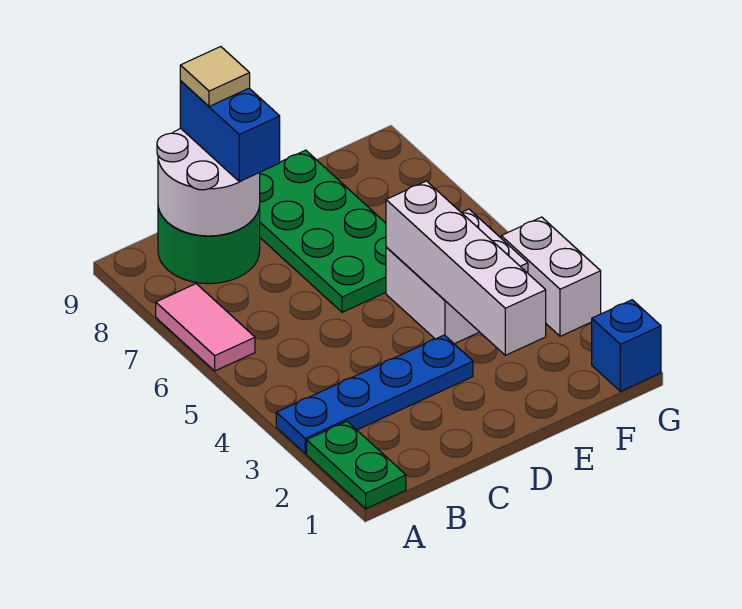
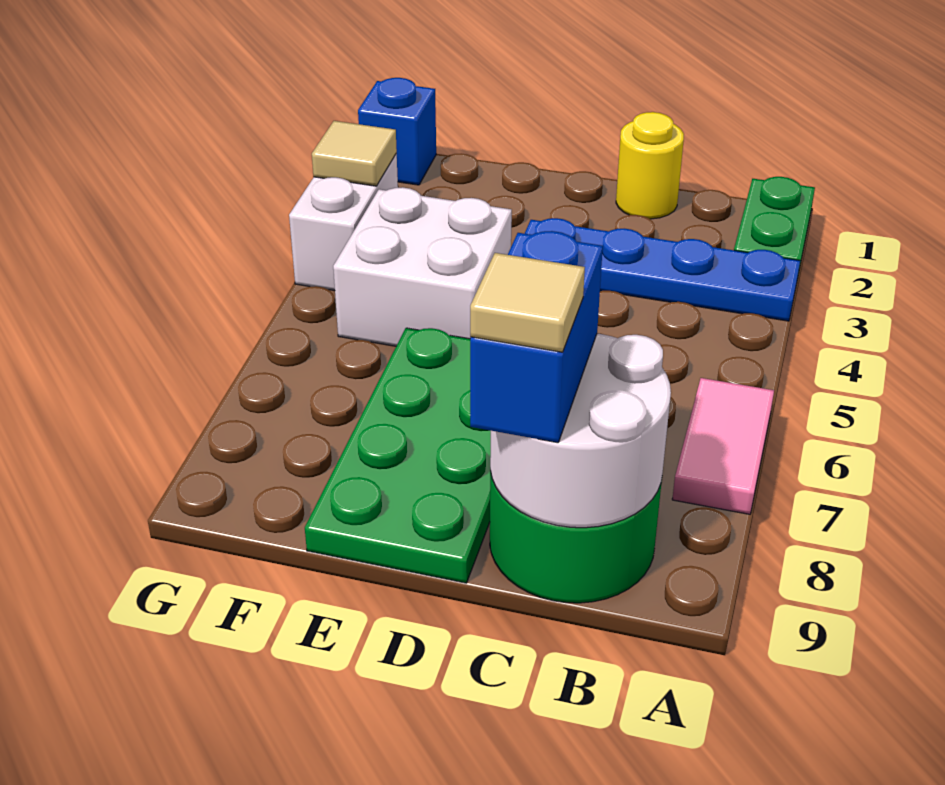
none -> yellow 1x1 round brick [616,112,684,219]
white 1x4 brick [386,181,546,355] -> none
none -> tan 1x1 tile [312,121,397,186]

